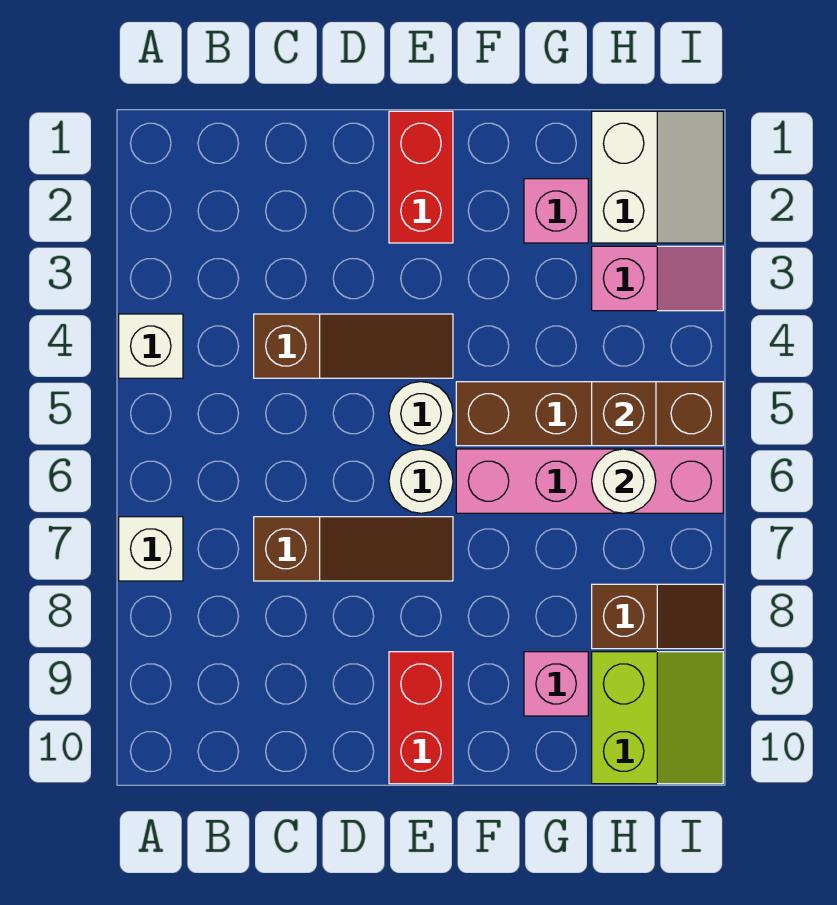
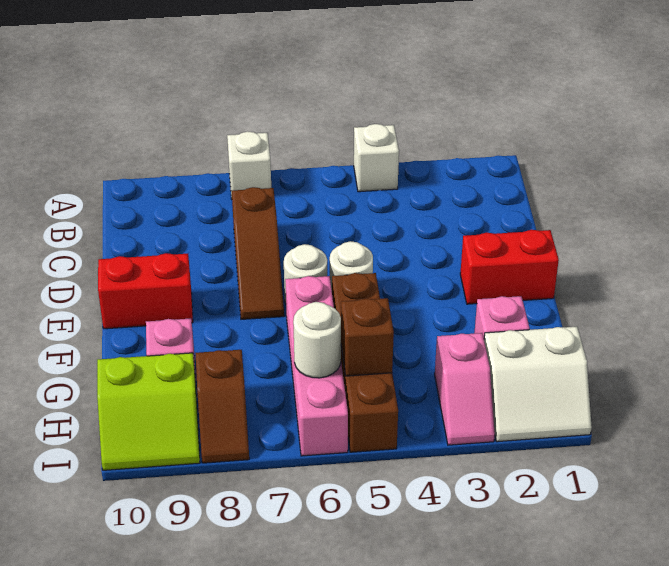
brown 1x3 slope [254,314,453,378] -> none

